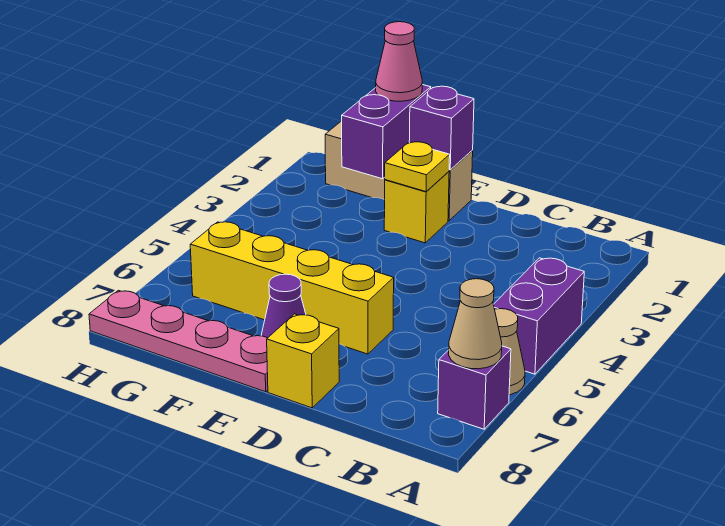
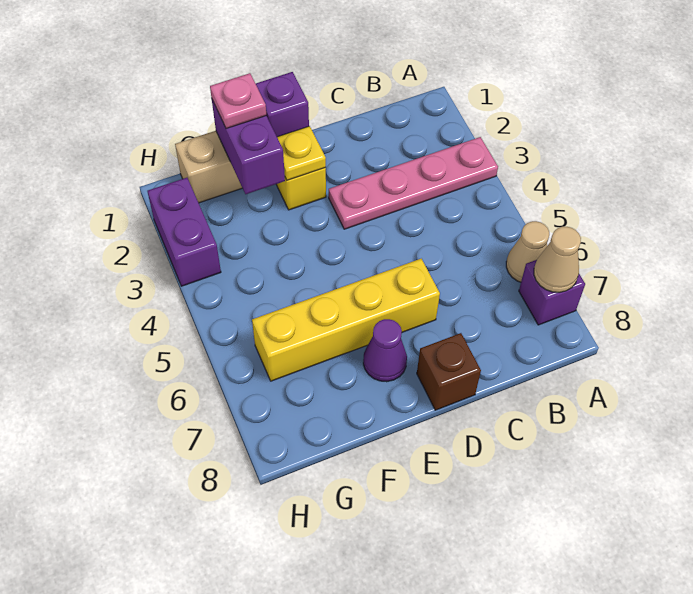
purple 1x2 brick [493,258,584,374] -> purple 1x2 brick moved to [147,178,221,286]
yellow 1x1 brick [267,314,339,408] -> brown 1x1 brick [417,333,481,410]
pink 1x4 plate [89,290,268,392] -> pink 1x4 plate moved to [329,137,498,229]
pink 1x1 cone [376,22,422,101] -> pink 1x1 plate [210,73,266,128]

